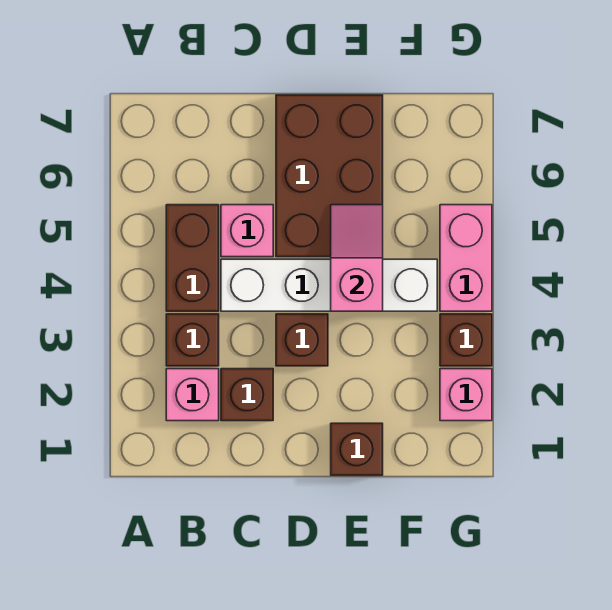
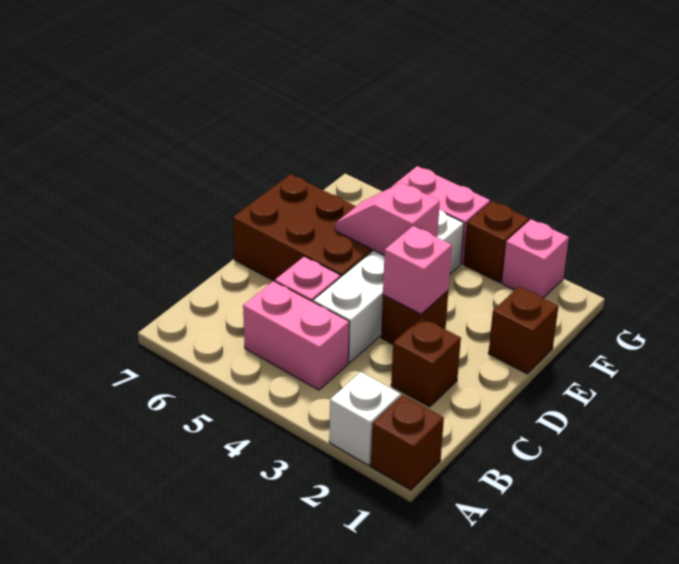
none -> white 1x1 brick [329,372,401,465]
pink 1x1 brick [166,369,219,421] -> pink 1x1 brick moved to [383,226,452,314]
brown 1x1 brick [166,314,219,366] -> brown 1x1 brick moved to [371,395,444,490]
brown 1x2 brick [166,205,219,311] -> pink 1x2 brick [243,281,349,390]

